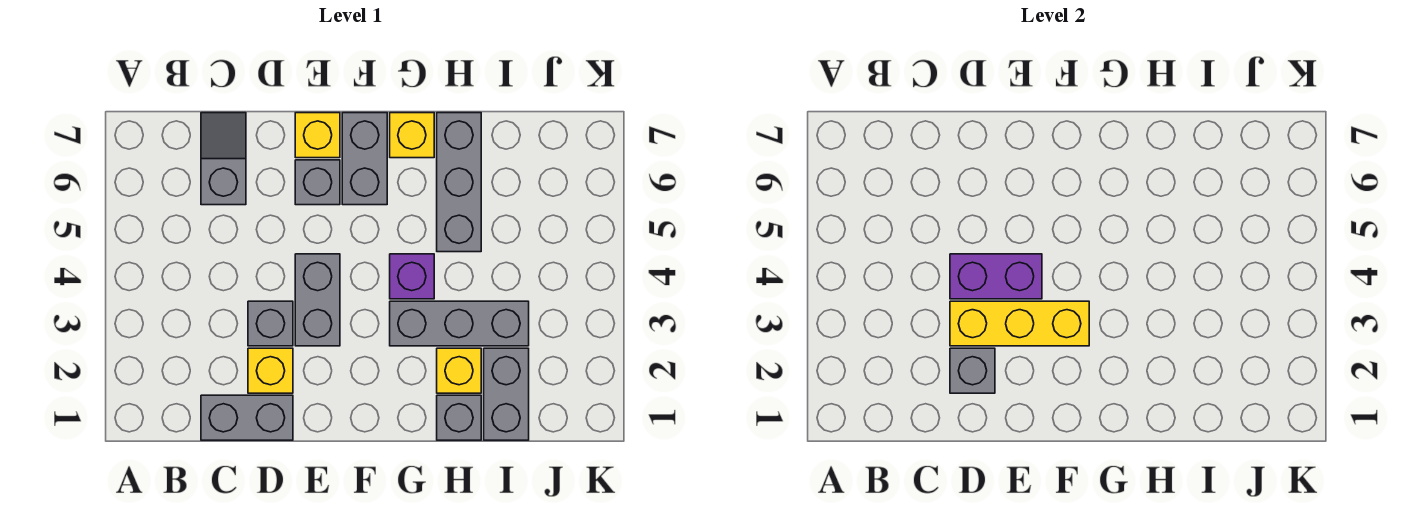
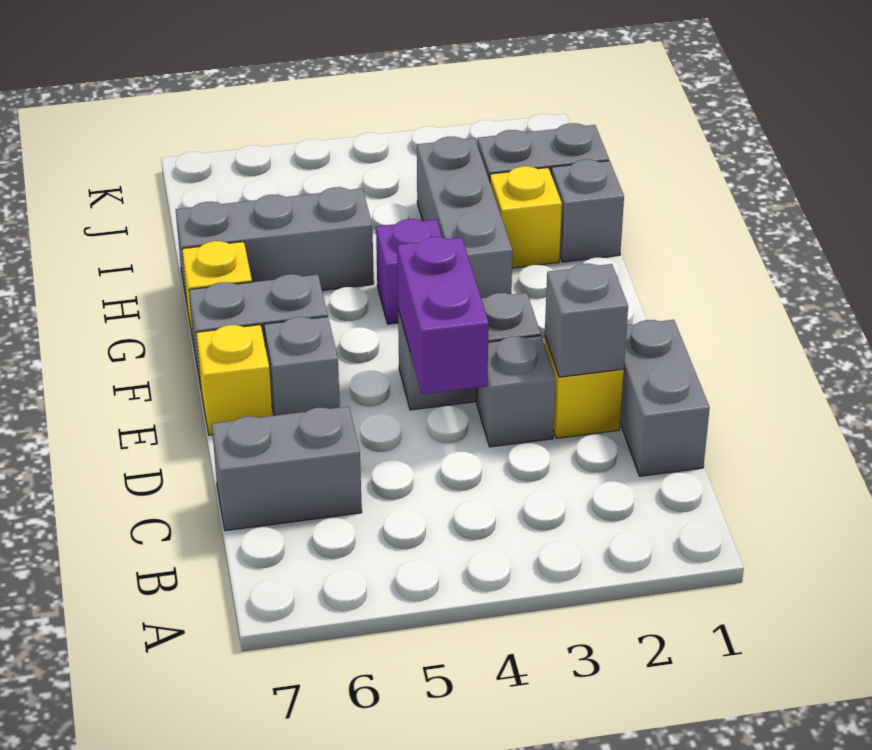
grey 1x2 slope [201,113,246,205] -> grey 1x2 brick [212,406,362,531]
yellow 1x3 brick [950,301,1089,346] -> none

